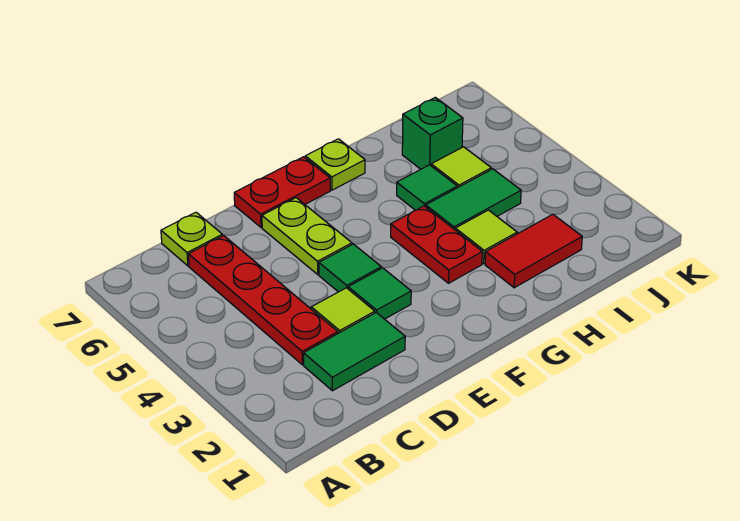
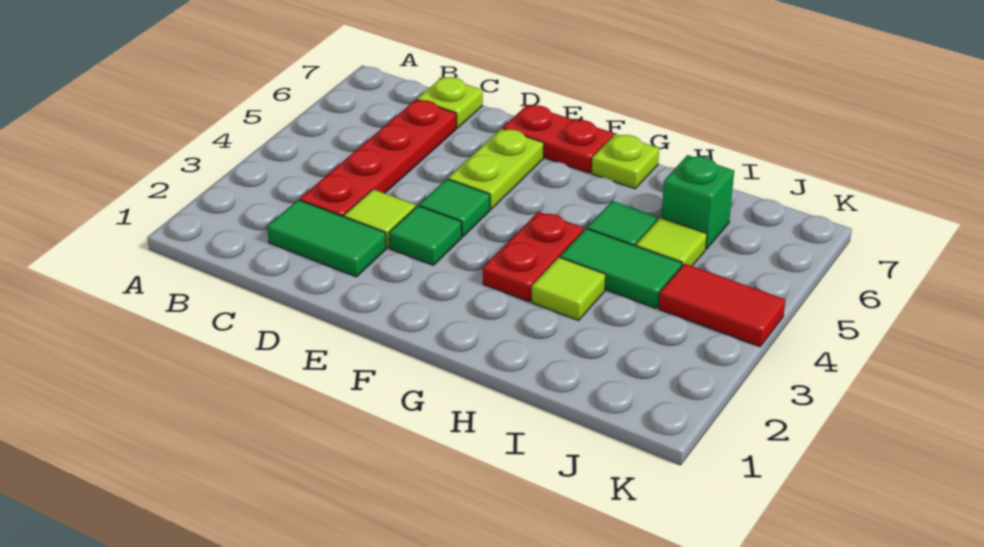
red 1x2 tile [485,214,582,288] -> red 1x2 tile moved to [659,264,785,347]

